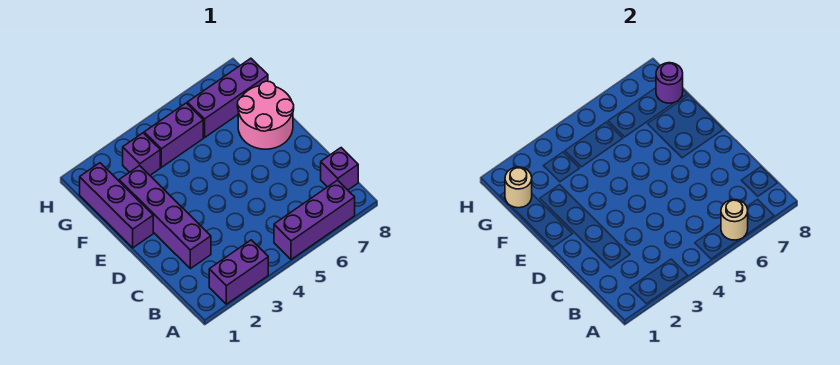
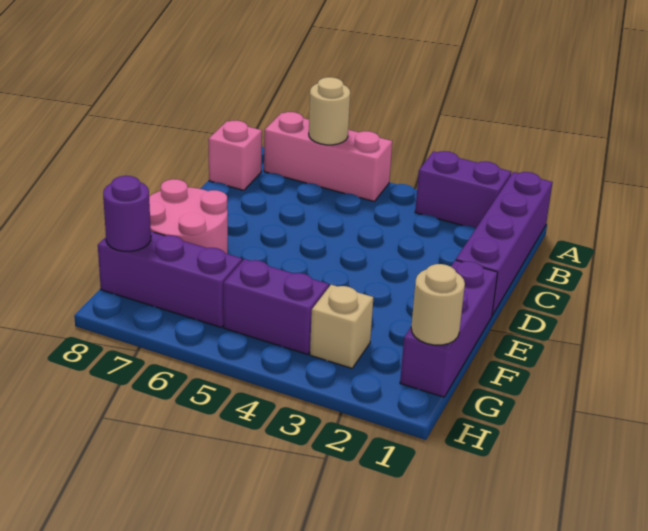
purple 1x3 brick [274,180,355,260] -> pink 1x3 brick [264,112,392,201]
purple 1x1 brick [321,148,358,190] -> pink 1x1 brick [208,120,262,190]
purple 1x4 brick [119,166,211,269] -> purple 1x4 brick moved to [456,172,552,315]
purple 1x1 brick [123,133,160,175] -> tan 1x1 brick [310,285,373,368]

